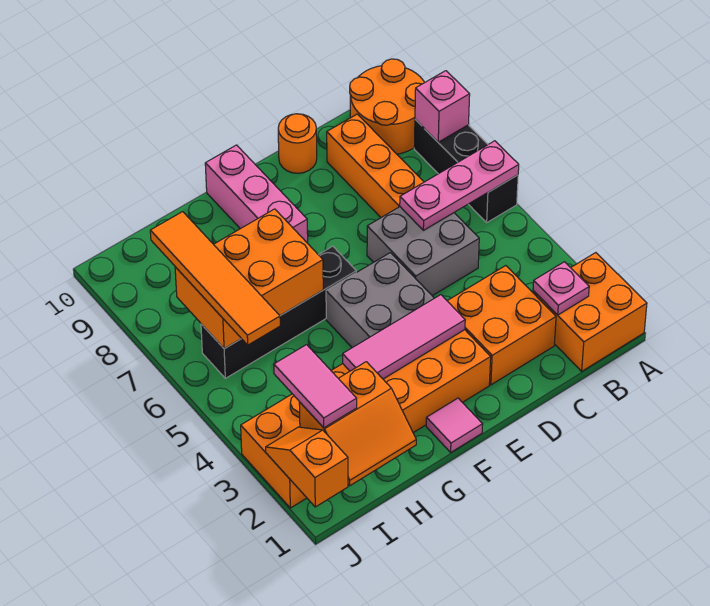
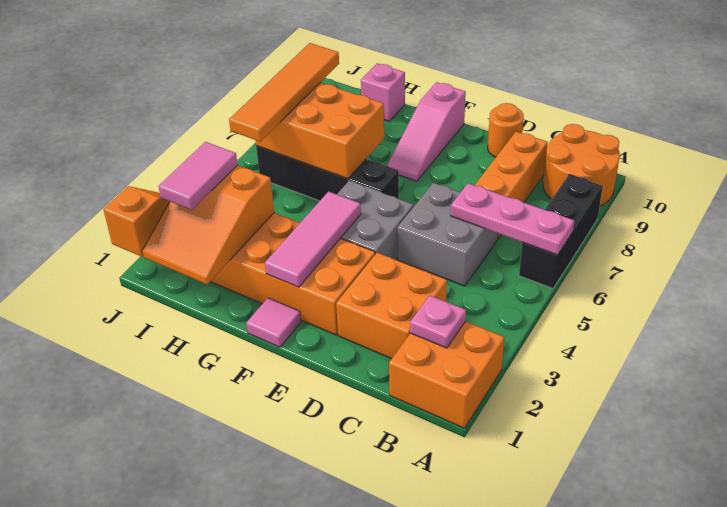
pink 1x1 brick [415,71,470,142] -> pink 1x1 brick moved to [361,63,405,121]
pink 1x3 tile [343,295,465,379] -> pink 1x3 tile turned to [265,192,361,287]
pink 1x3 brick [205,145,308,243] -> pink 1x3 slope [387,82,466,181]
orange 2x2 slope [299,362,416,486] -> orange 2x3 slope [142,165,274,284]

